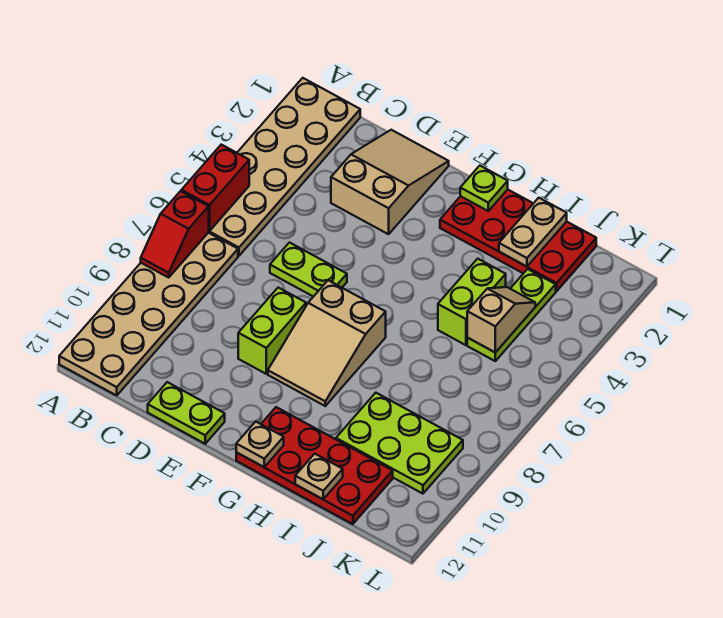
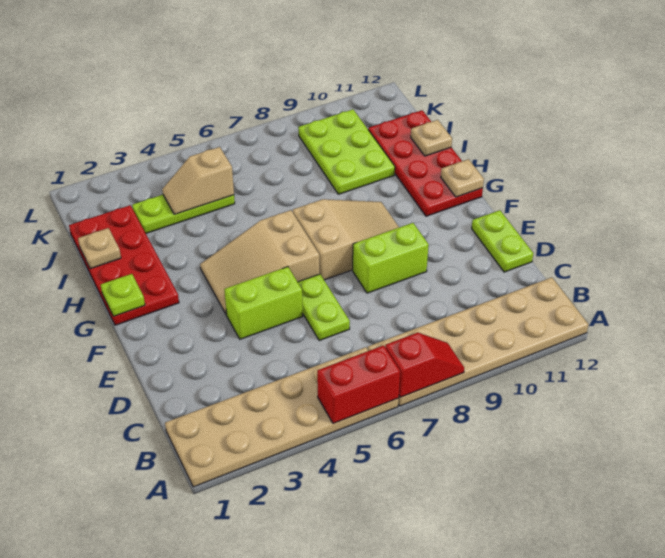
tan 2x3 slope [331,130,449,234] -> tan 2x3 slope moved to [200,210,320,315]
tan 1x2 plate [499,198,567,267] -> tan 1x1 plate [78,228,121,269]
lime 1x2 brick [438,259,506,345] -> lime 1x2 brick moved to [224,267,303,339]

